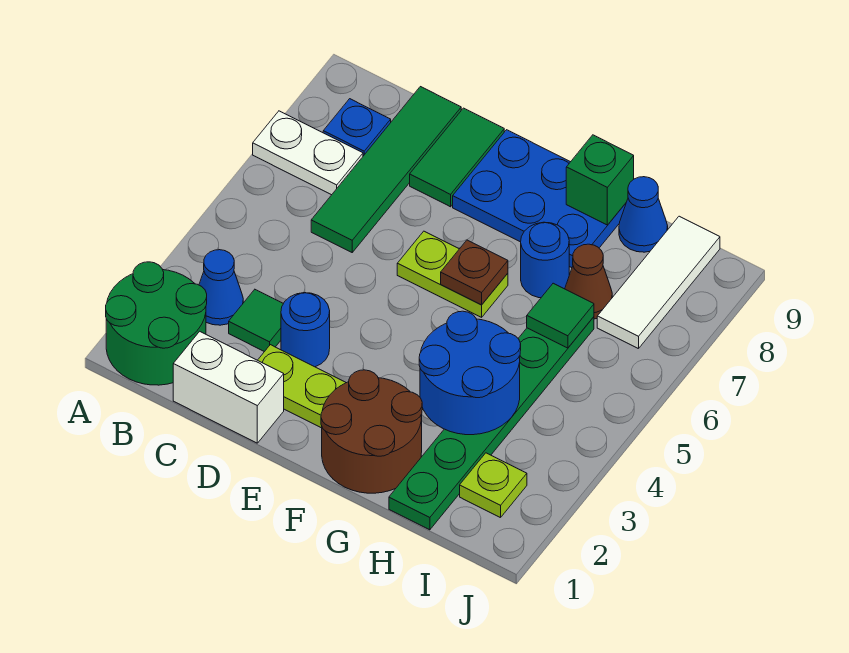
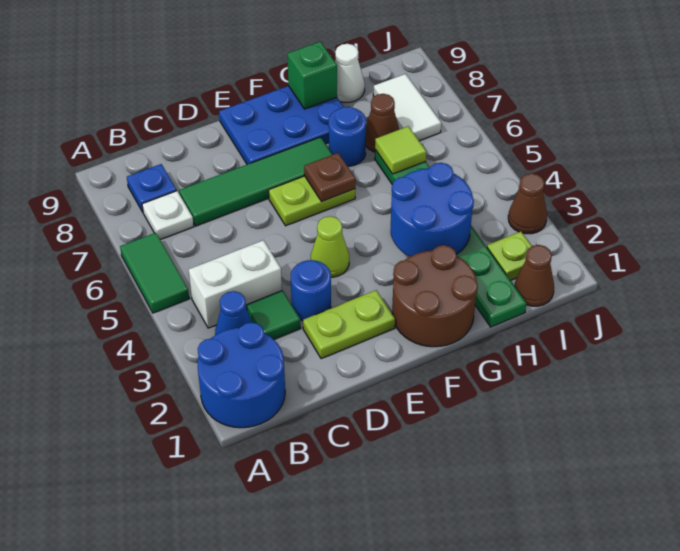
green 2x2 round brick [106,262,207,385] -> blue 2x2 round brick [197,322,285,428]
white 1x2 plate [253,111,363,195] -> white 1x1 plate [142,191,194,240]
white 1x2 brick [173,331,284,443] -> white 1x2 brick moved to [189,240,282,328]
green 1x4 tile [311,87,461,252] -> green 1x4 tile turned to [179,137,332,226]
green 1x2 tile [410,108,504,207] -> green 1x2 tile moved to [120,233,189,313]
none -> lime 1x1 cone [311,216,349,277]
green 1x1 tile [527,283,594,348] -> lime 1x1 tile [375,126,426,174]
blue 1x1 cone [619,177,668,252] -> white 1x1 cone [335,44,365,102]
none -> brown 1x1 cone [515,245,554,306]
white 1x3 tile [597,216,720,349] -> white 1x2 tile [373,74,441,141]
none -> brown 1x1 cone [508,173,547,234]

